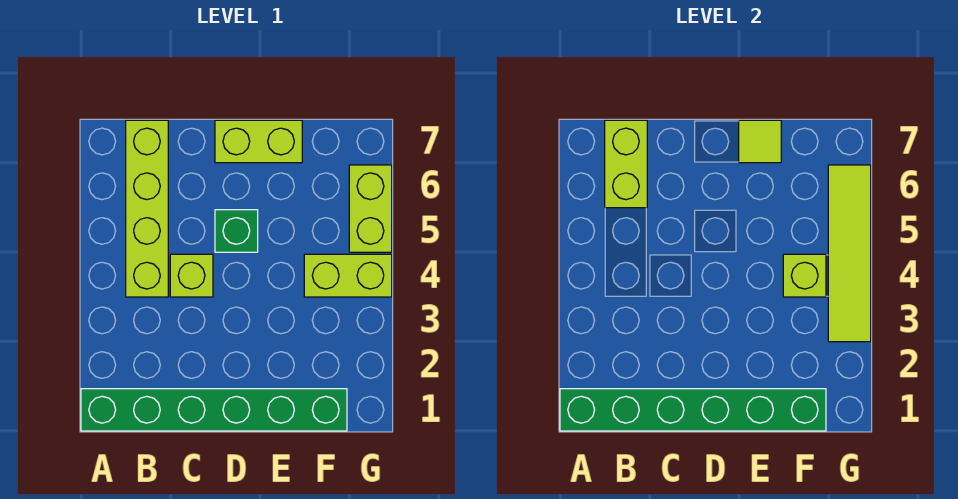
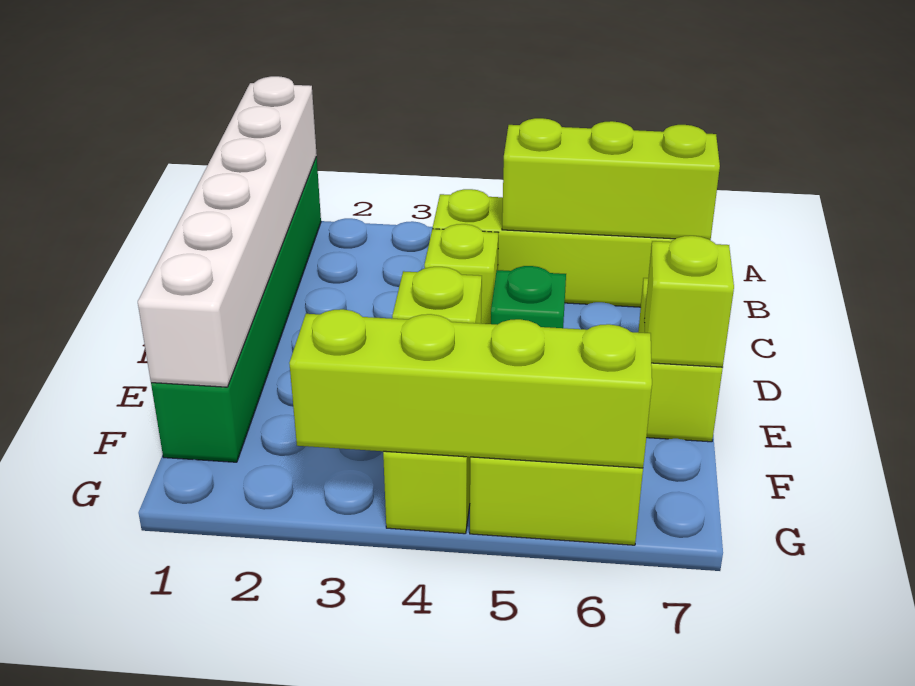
green 1x6 brick [560,389,826,431] -> white 1x6 brick [138,76,317,387]
lime 1x2 brick [605,120,647,208] -> lime 1x3 brick [502,118,720,240]
lime 1x1 tile [739,120,781,163] -> lime 1x1 brick [644,236,734,367]
lime 1x4 tile [828,165,871,342] -> lime 1x4 brick [289,309,652,468]

